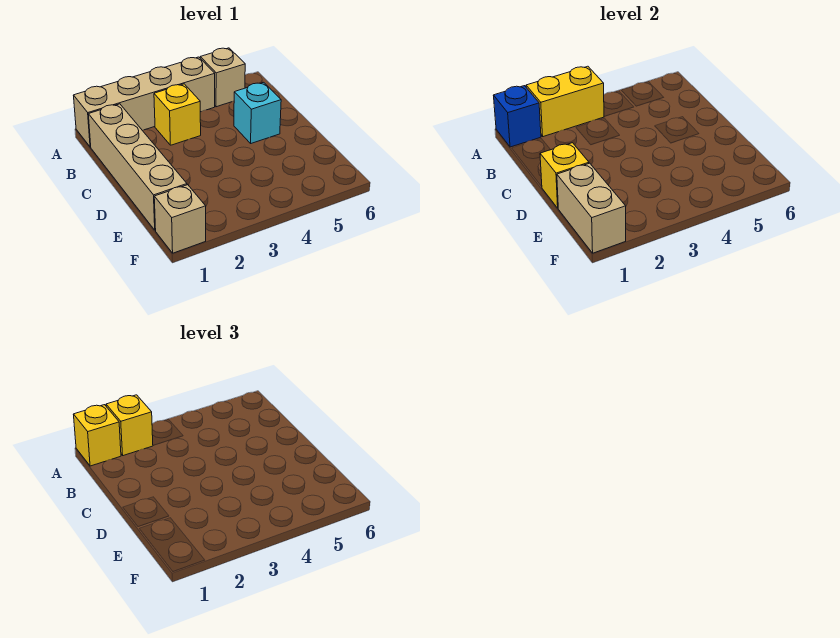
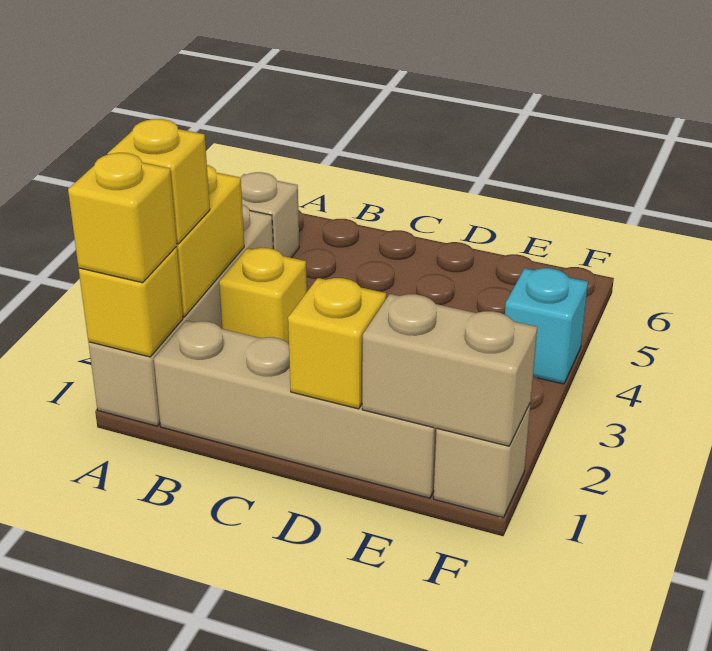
blue 1x1 brick [493,86,541,147] -> yellow 1x1 brick [79,247,183,357]
cyan 1x1 brick [234,82,281,143] -> cyan 1x1 brick moved to [505,268,588,384]

